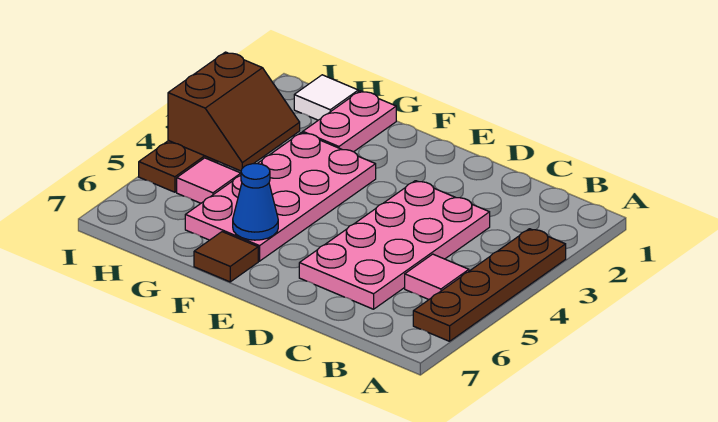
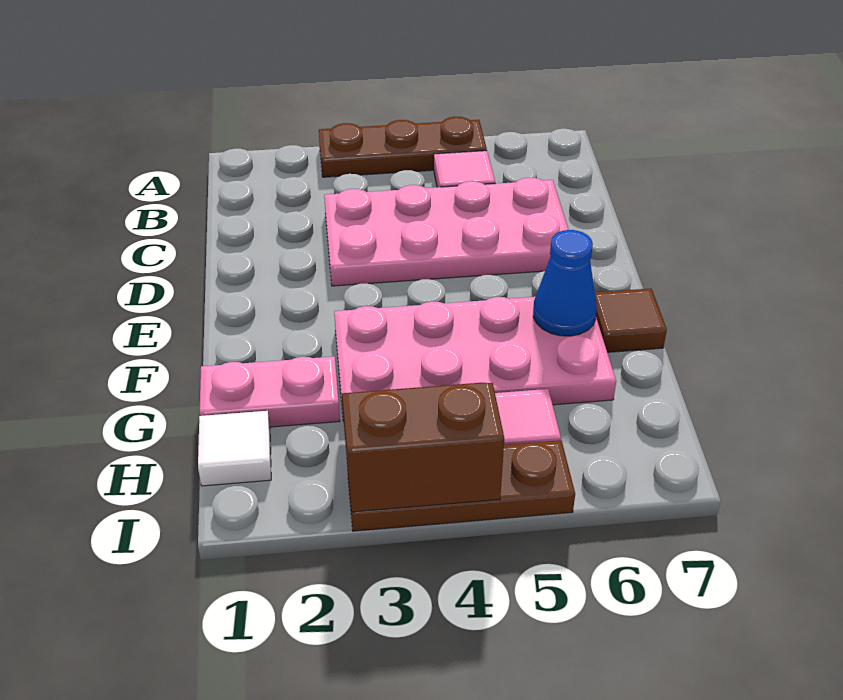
brown 1x4 plate [413,229,566,341] -> brown 1x3 plate [319,117,487,177]

